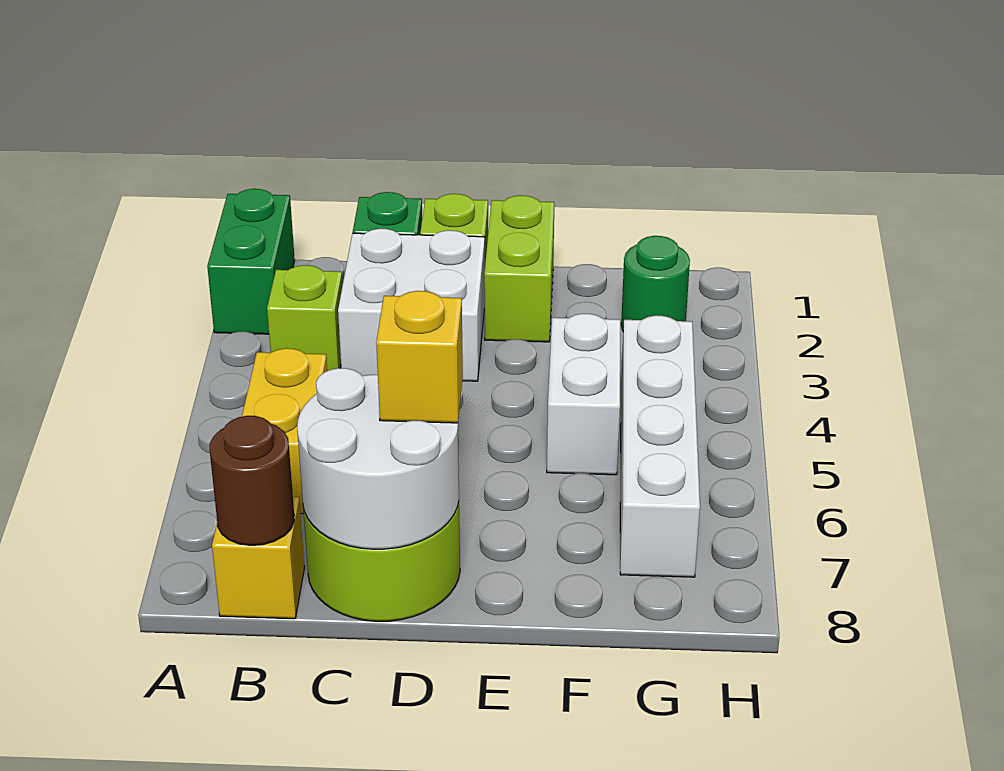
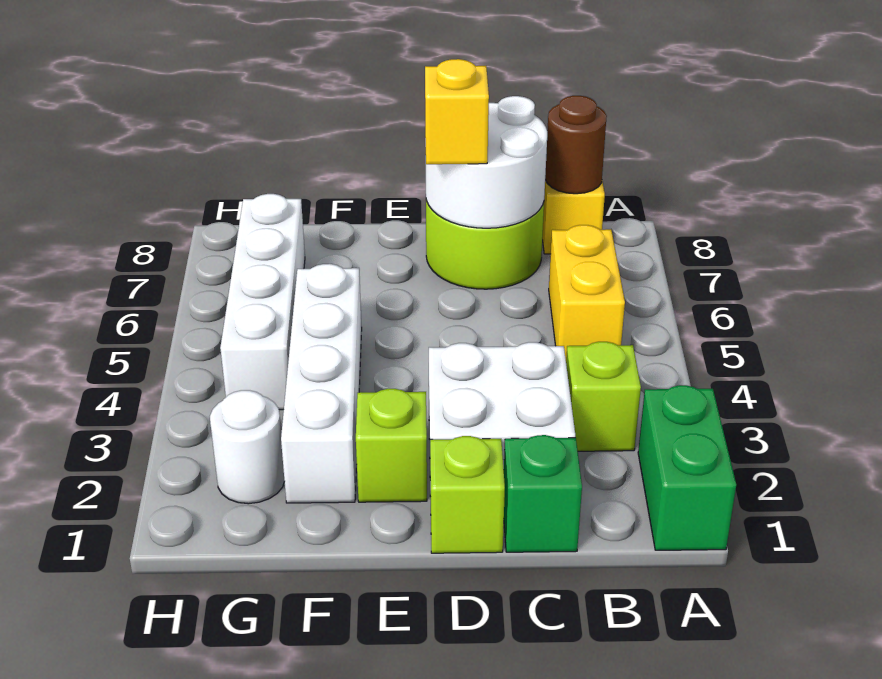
lime 1x2 brick [484,195,554,342] -> lime 1x1 brick [356,389,427,502]
white 1x2 brick [547,314,620,475] -> white 1x4 brick [281,264,362,503]
green 1x1 round brick [621,236,690,330] -> white 1x1 round brick [210,390,285,504]

